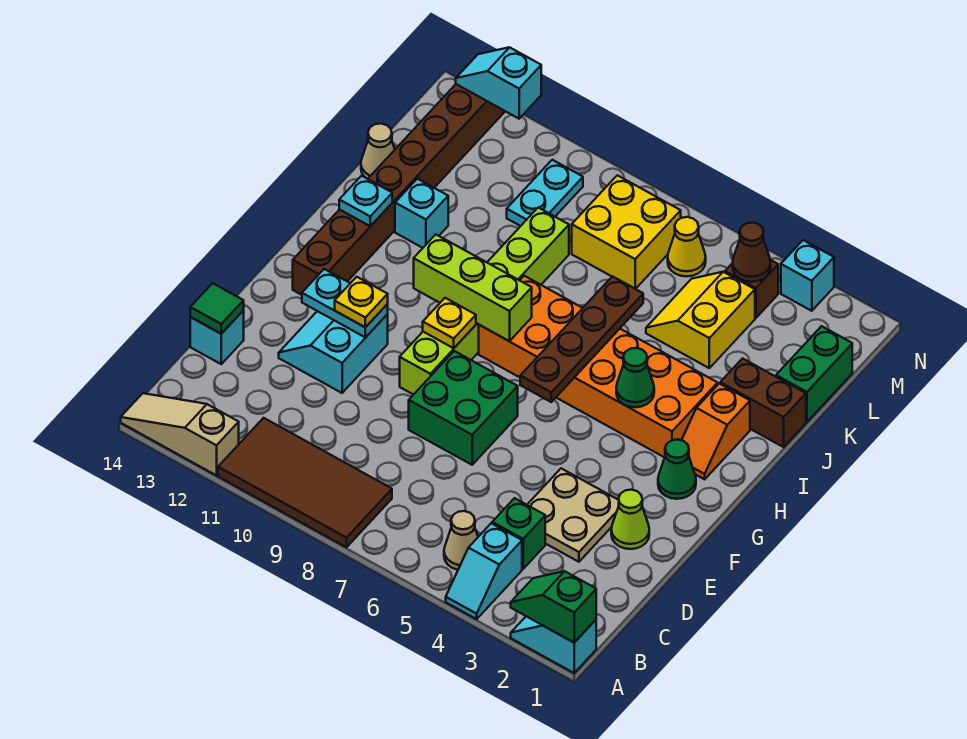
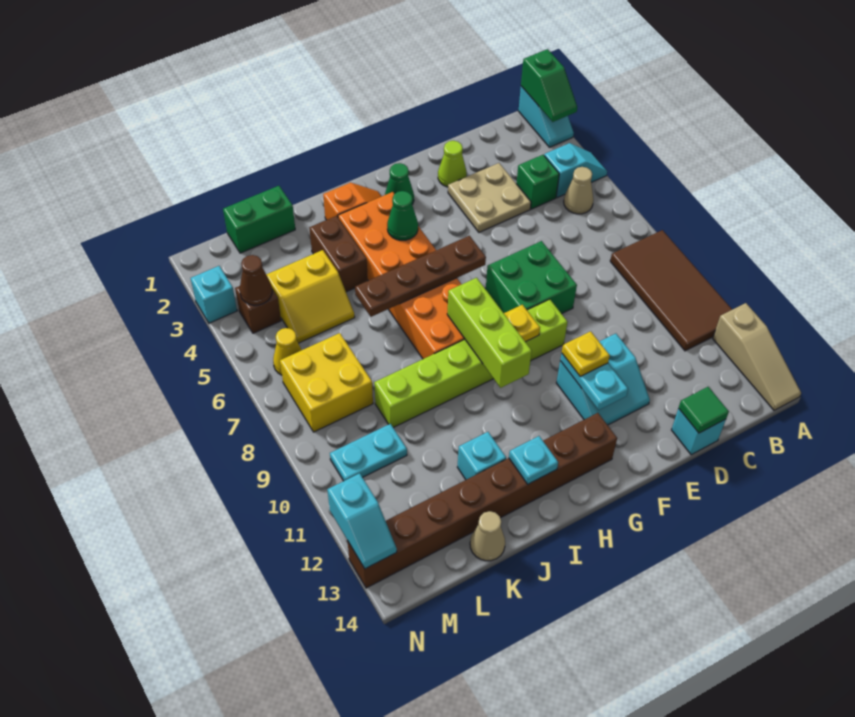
brown 1x2 brick [720,358,806,447] -> brown 1x2 brick moved to [309,216,368,292]

